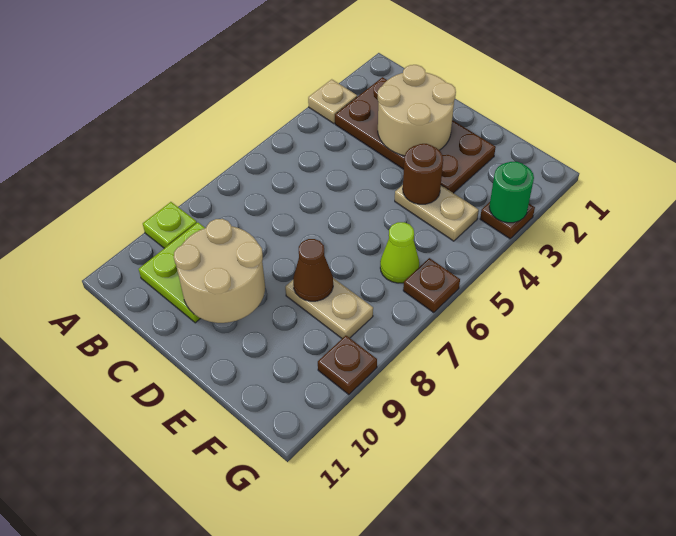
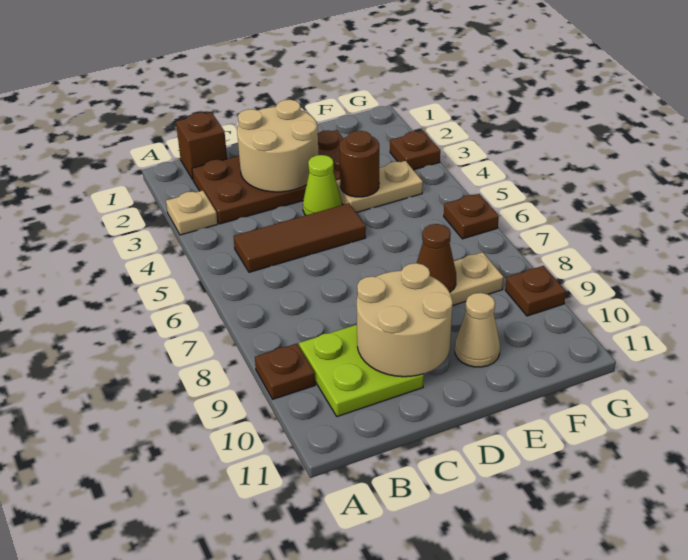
lime 1x1 plate [143,202,197,248] -> brown 1x1 plate [255,344,315,399]
none -> brown 1x1 brick [176,112,227,179]
none -> brown 1x3 tile [233,203,366,272]
none -> tan 1x1 cone [455,293,500,367]
lime 1x1 cone [380,222,419,283] -> lime 1x1 cone moved to [303,155,342,215]
green 1x1 round brick [489,162,534,223] -> none

